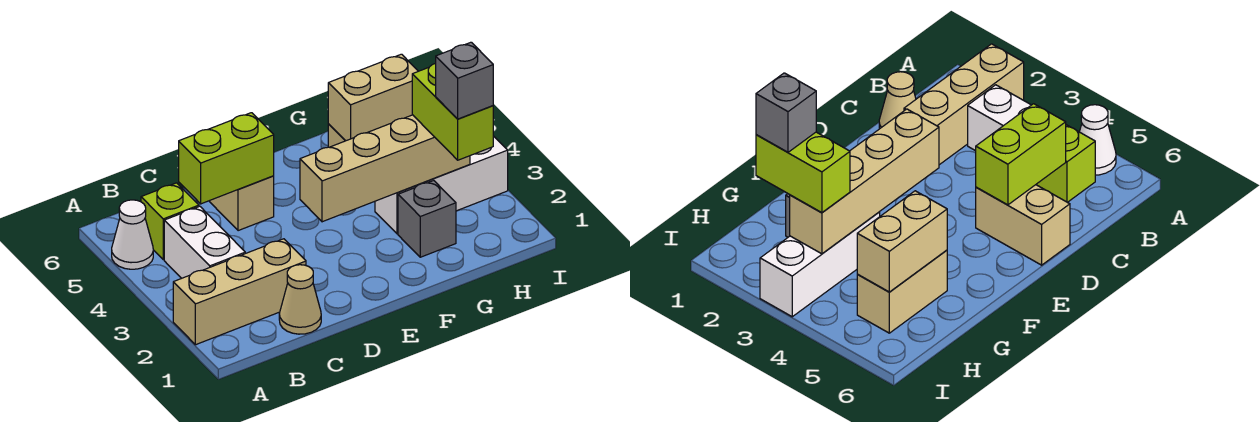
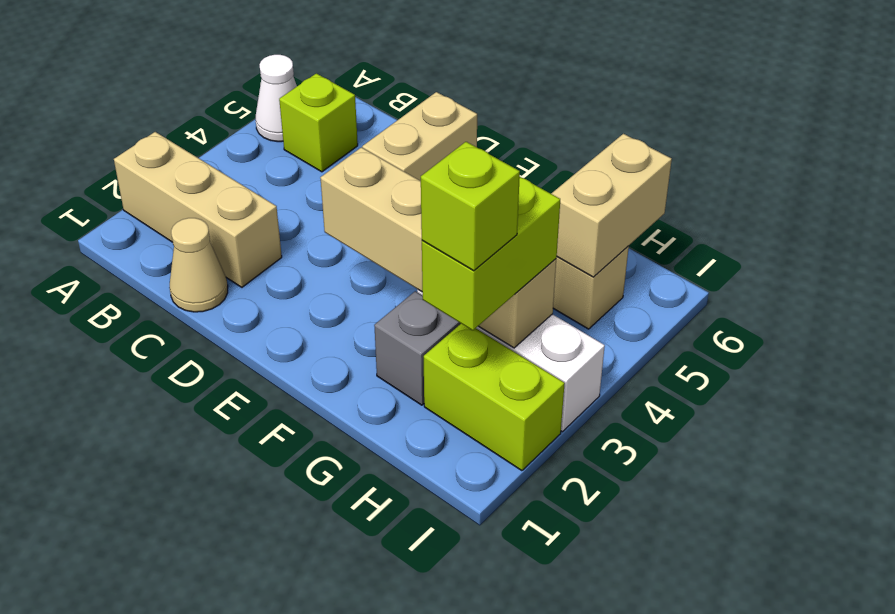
white 1x2 brick [164,206,245,278] -> none
lime 1x2 brick [179,113,274,204] -> lime 1x2 brick moved to [424,324,565,471]
tan 1x2 brick [328,54,418,141] -> tan 1x2 brick turned to [551,134,672,277]
grey 1x1 brick [436,42,493,119] -> lime 1x1 brick [421,142,520,271]

